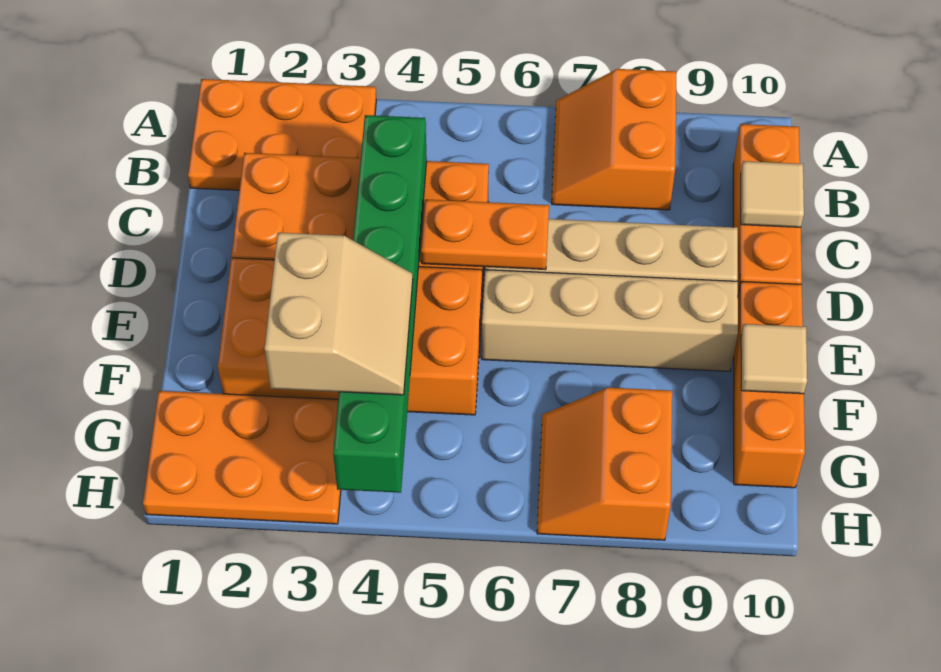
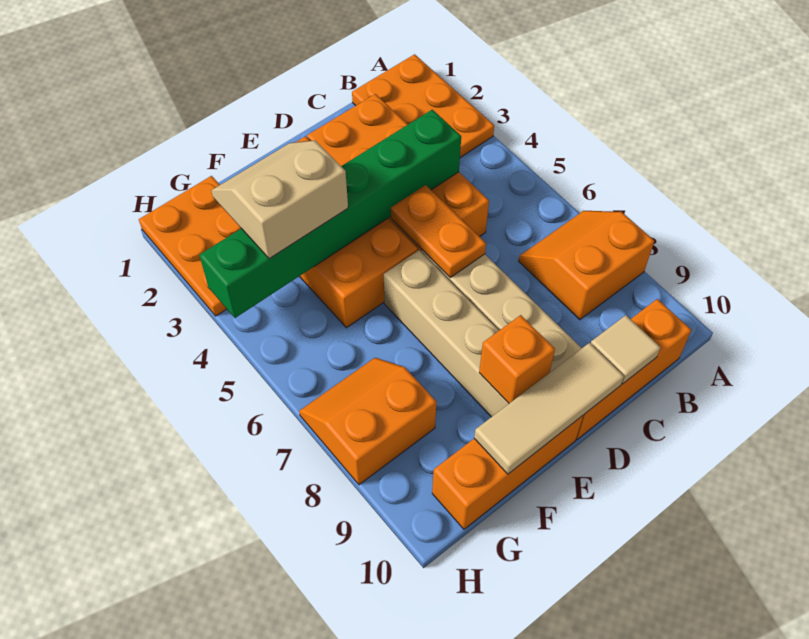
none -> orange 1x1 brick [479,315,555,403]
tan 2x2 slope [265,233,413,395] -> tan 2x2 slope turned to [211,140,348,259]
tan 1x1 tile [741,324,807,394] -> tan 1x3 tile [474,343,624,474]

